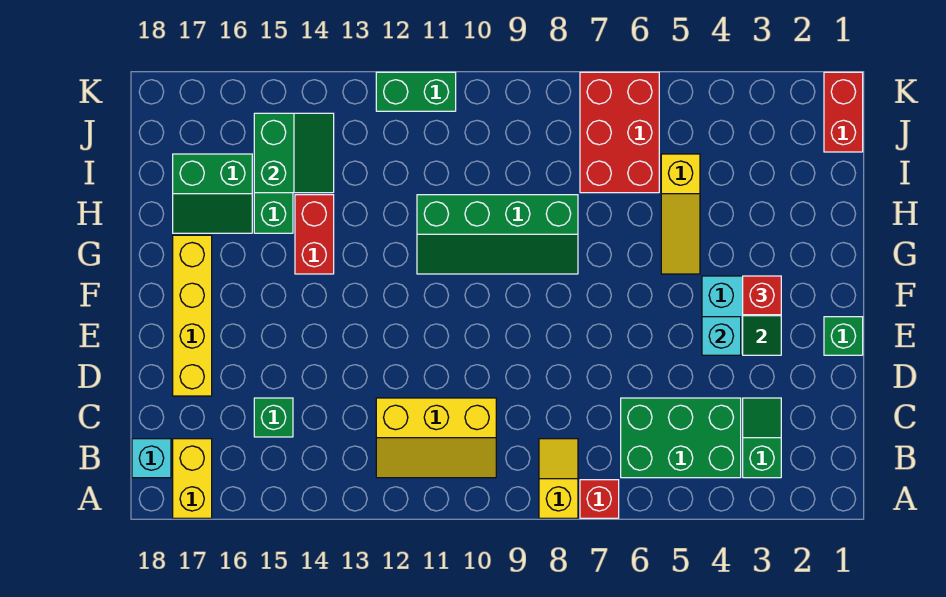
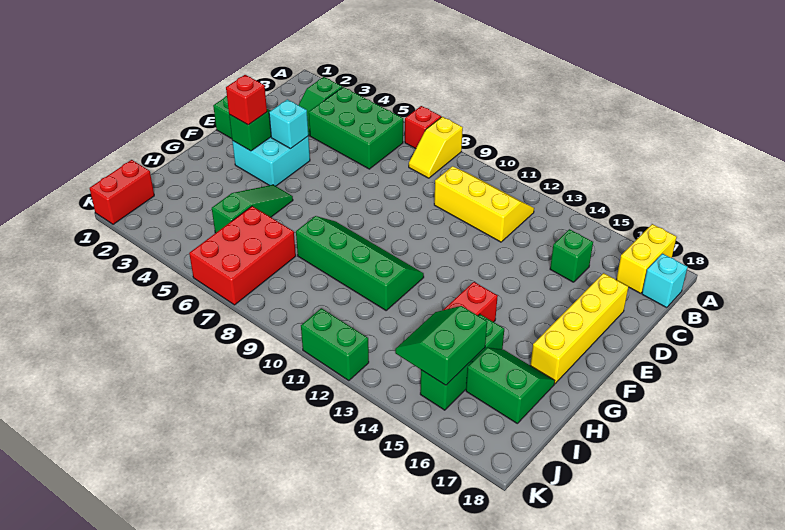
yellow 1x3 slope [661,154,700,274] -> green 1x3 slope [212,185,293,233]

